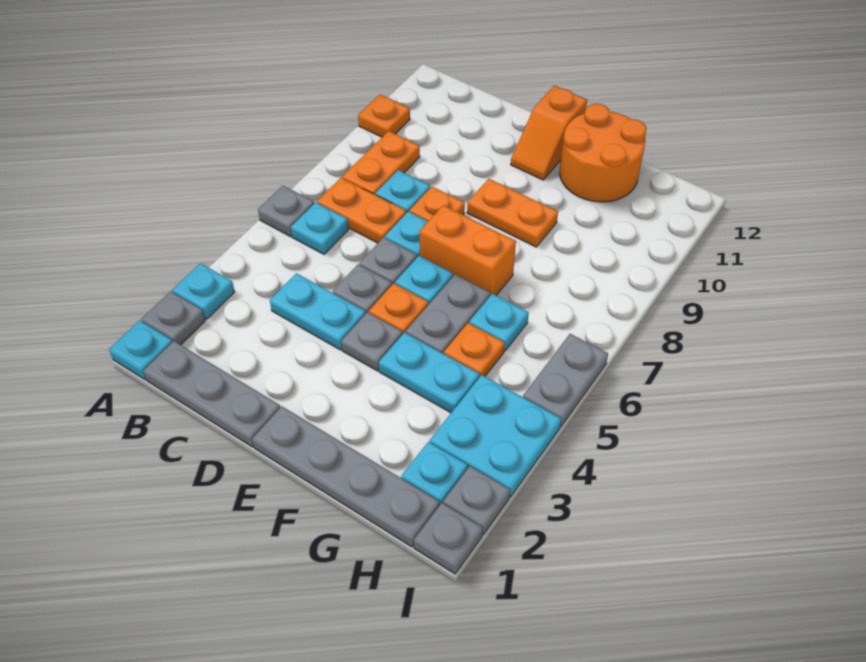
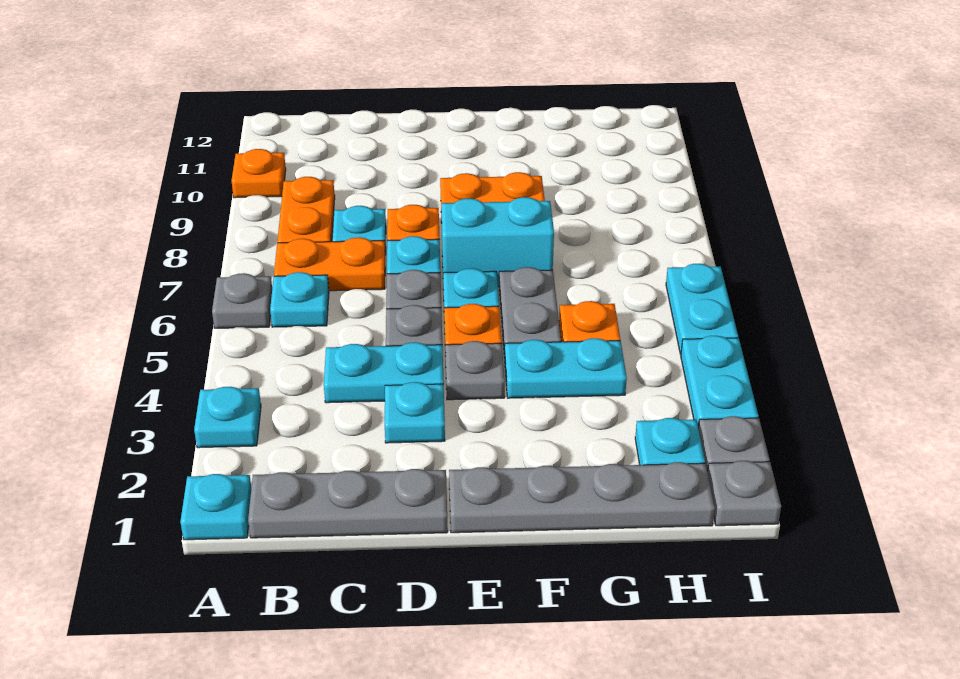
grey 1x1 plate [141,291,205,345] -> none
orange 1x2 brick [420,205,516,296] -> cyan 1x2 brick [441,197,554,287]
orange 1x2 slope [511,86,587,180] -> none
orange 2x2 round brick [560,104,646,202] -> none
cyan 1x1 plate [469,294,529,351] -> cyan 1x1 plate moved to [385,382,445,443]
cyan 2x2 plate [430,375,561,497] -> cyan 1x2 plate [681,336,758,428]
grey 1x2 plate [523,334,608,427] -> cyan 1x2 plate [666,264,738,355]

